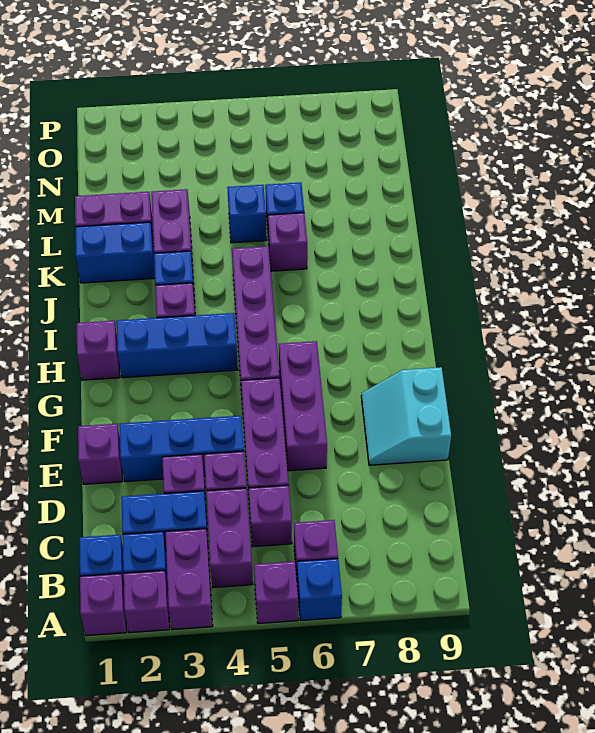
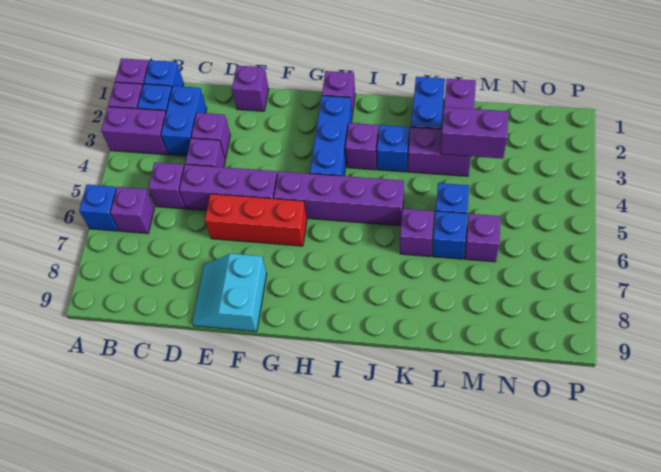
purple 1x1 brick [254,562,298,624] -> purple 1x1 brick moved to [465,214,501,262]
purple 1x2 brick [206,488,253,588] -> purple 1x2 brick moved to [440,107,508,159]
blue 1x3 brick [119,416,244,482] -> none
purple 1x3 brick [279,341,327,471] -> red 1x3 brick [205,194,307,246]
cyan 2x2 slope [361,367,451,465] -> cyan 2x2 slope turned to [192,254,267,332]

